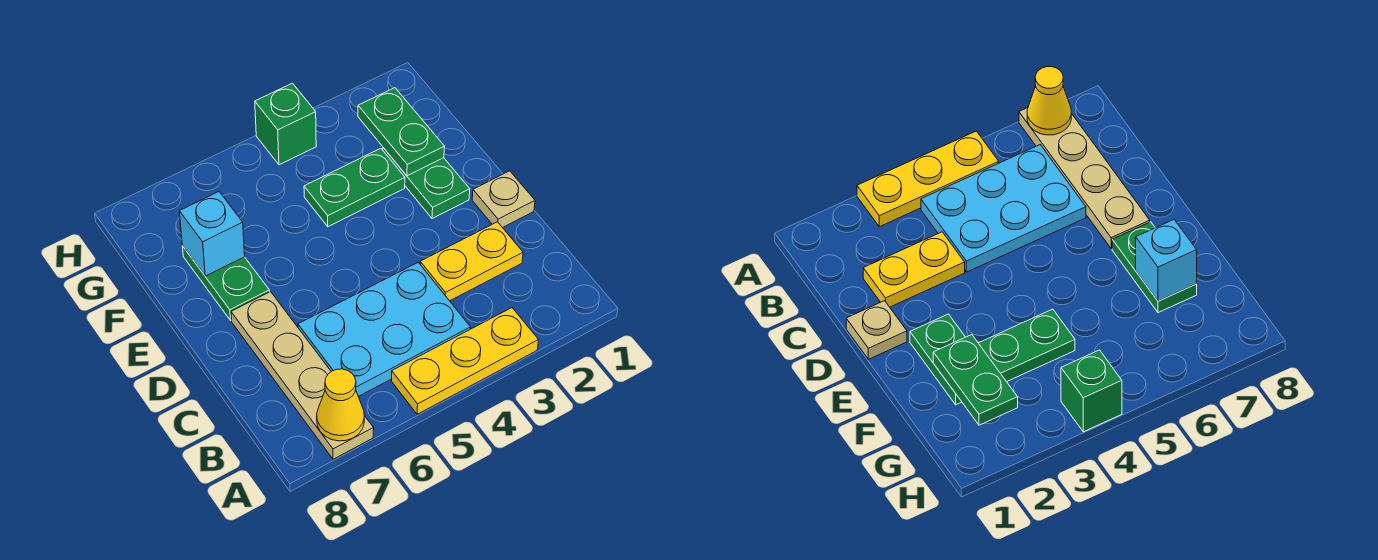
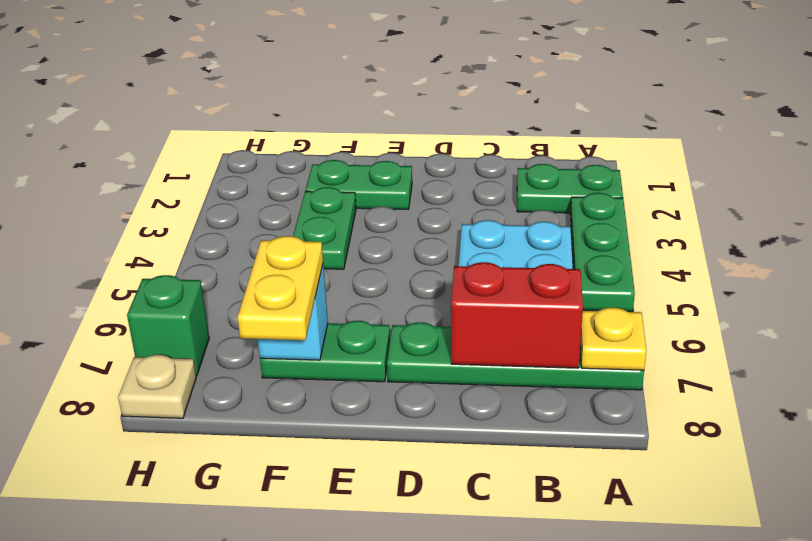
yellow 1x3 plate [392,308,538,414] -> green 1x3 plate [570,193,635,311]
tan 1x4 plate [231,292,374,459] -> green 1x4 plate [387,322,644,390]
yellow 1x1 cone [317,369,364,441] -> yellow 1x1 plate [580,308,647,370]
none -> red 1x2 brick [451,262,583,368]
yellow 1x2 plate [420,222,523,301] -> yellow 1x2 plate moved to [238,236,323,340]
tan 1x1 plate [472,171,535,228] -> tan 1x1 plate moved to [118,355,196,418]
green 1x2 plate [358,88,444,176] -> green 1x2 plate moved to [517,164,623,213]
green 1x1 brick [255,83,316,165] -> green 1x1 brick moved to [127,275,209,376]

